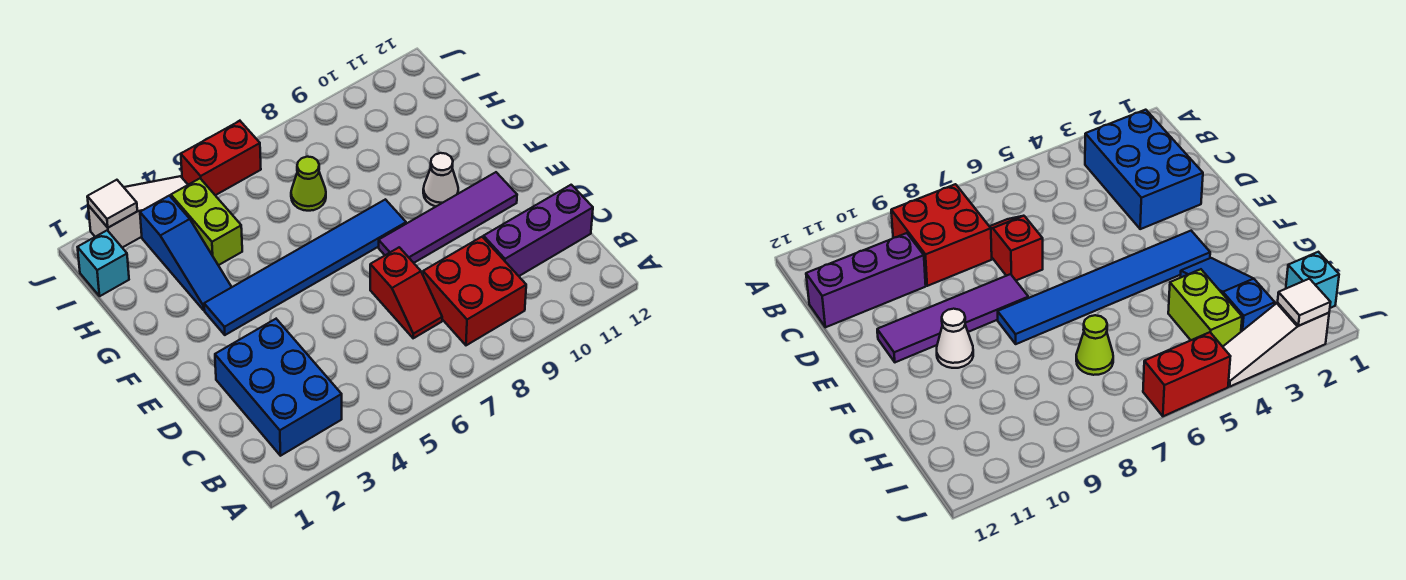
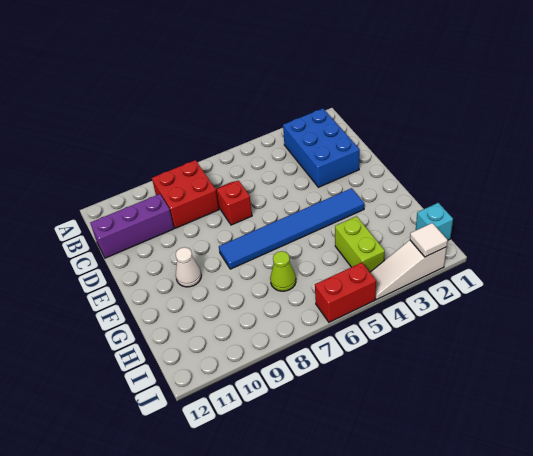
purple 1x4 tile [379,172,517,263] -> none
blue 1x3 slope [140,196,232,310] -> none

